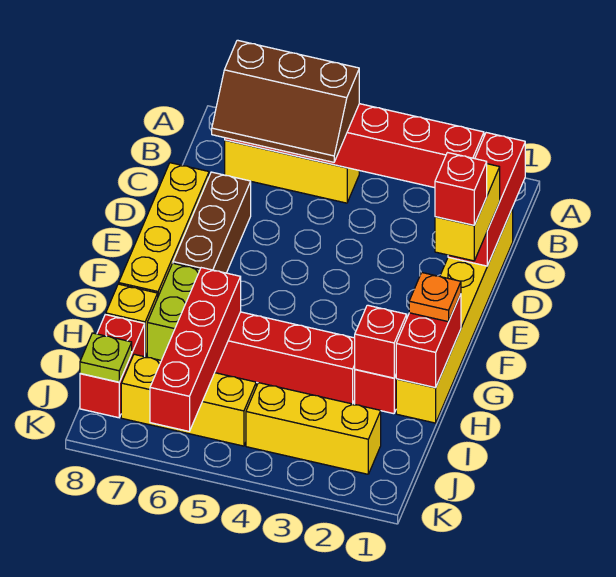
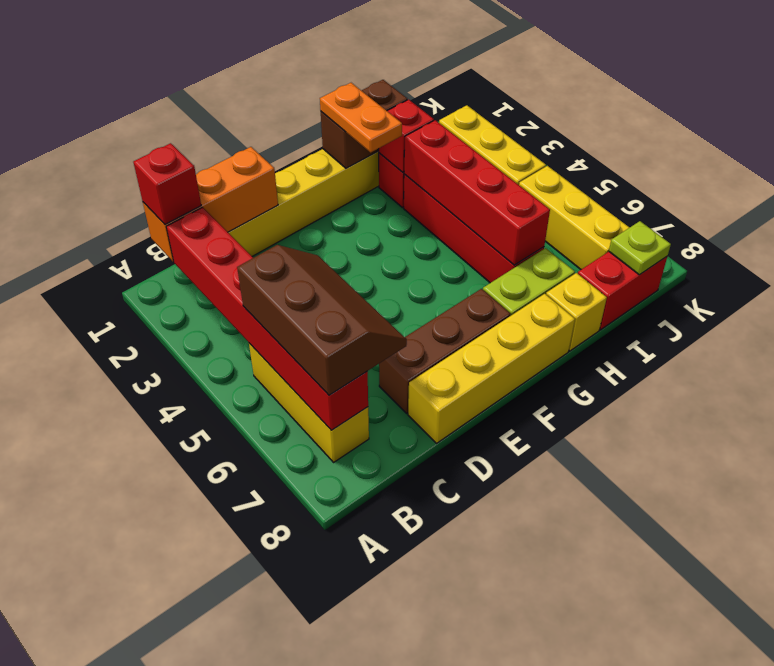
red 1x3 brick [448,133,525,266] -> orange 1x3 brick [143,147,278,262]
yellow 1x2 brick [435,164,500,261] -> none
red 1x1 brick [435,153,487,225] -> red 1x1 brick moved to [133,143,201,224]
red 1x2 brick [396,294,461,388] -> brown 1x2 brick [321,80,407,168]
orange 1x1 plate [409,272,461,322] -> orange 1x2 plate [320,83,402,152]
red 1x4 brick [150,268,241,431] -> red 1x4 brick turned to [404,120,550,265]

